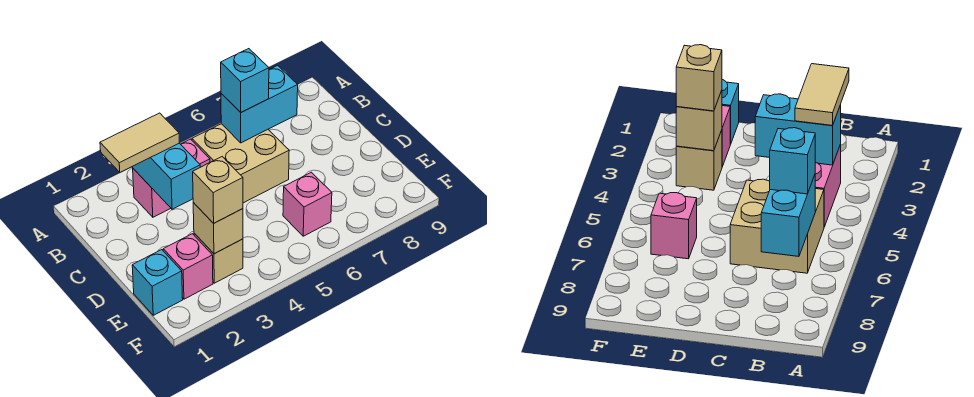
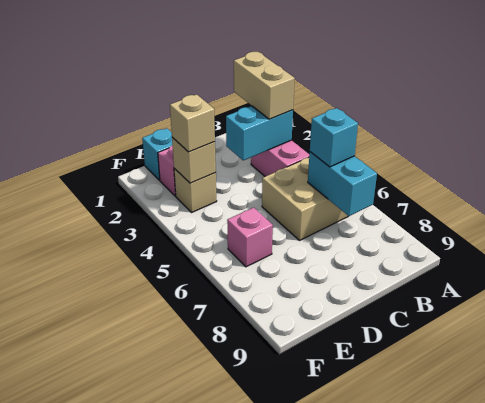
tan 1x2 tile [100,113,179,172] -> tan 1x2 brick [234,52,295,119]

